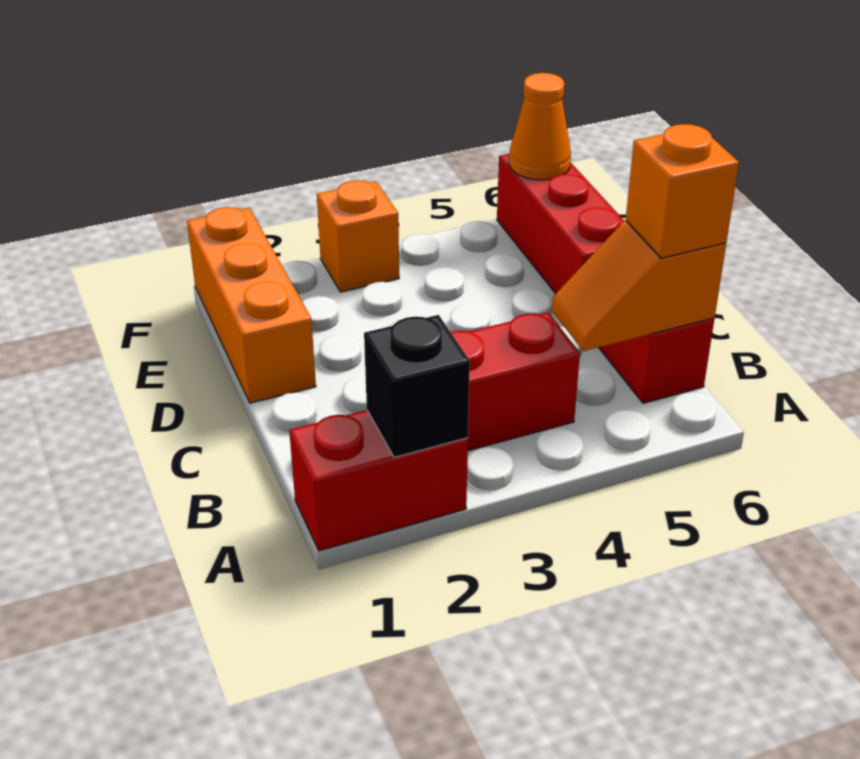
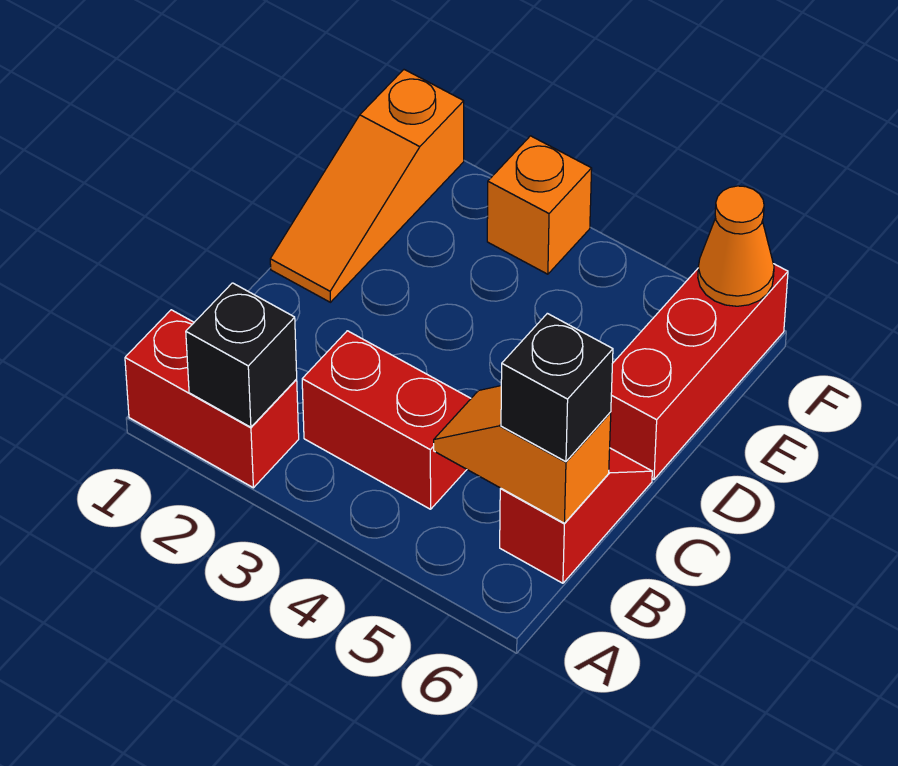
orange 1x1 brick [626,124,739,258] -> black 1x1 brick [501,313,613,462]
orange 1x3 brick [187,207,316,403] -> orange 1x3 slope [270,70,464,302]

